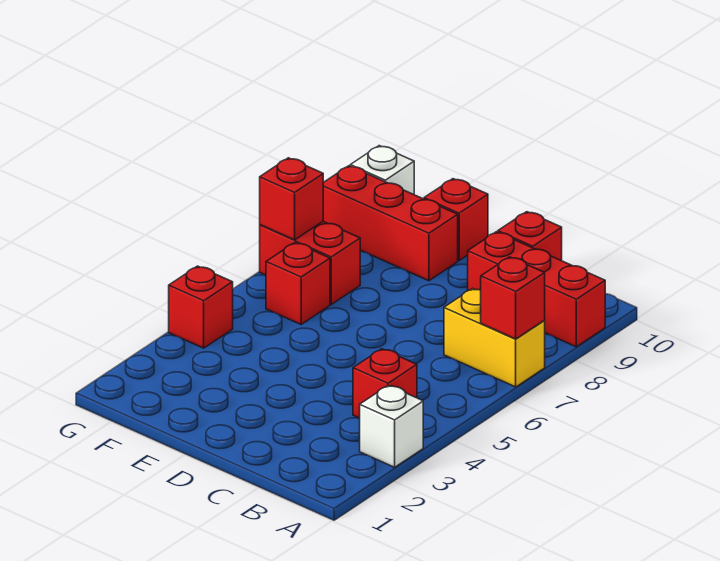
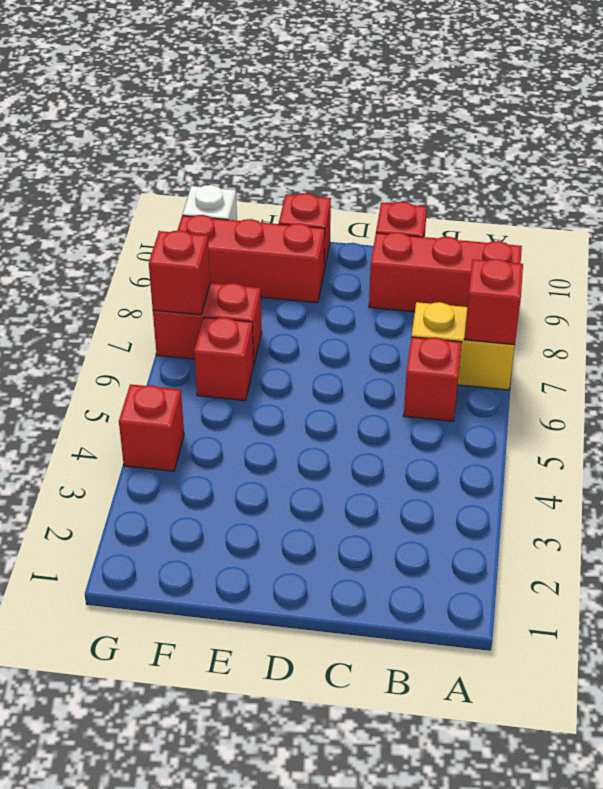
white 1x1 brick [360,385,423,467] -> none
red 1x1 brick [353,349,417,418] -> red 1x1 brick moved to [404,337,462,421]

